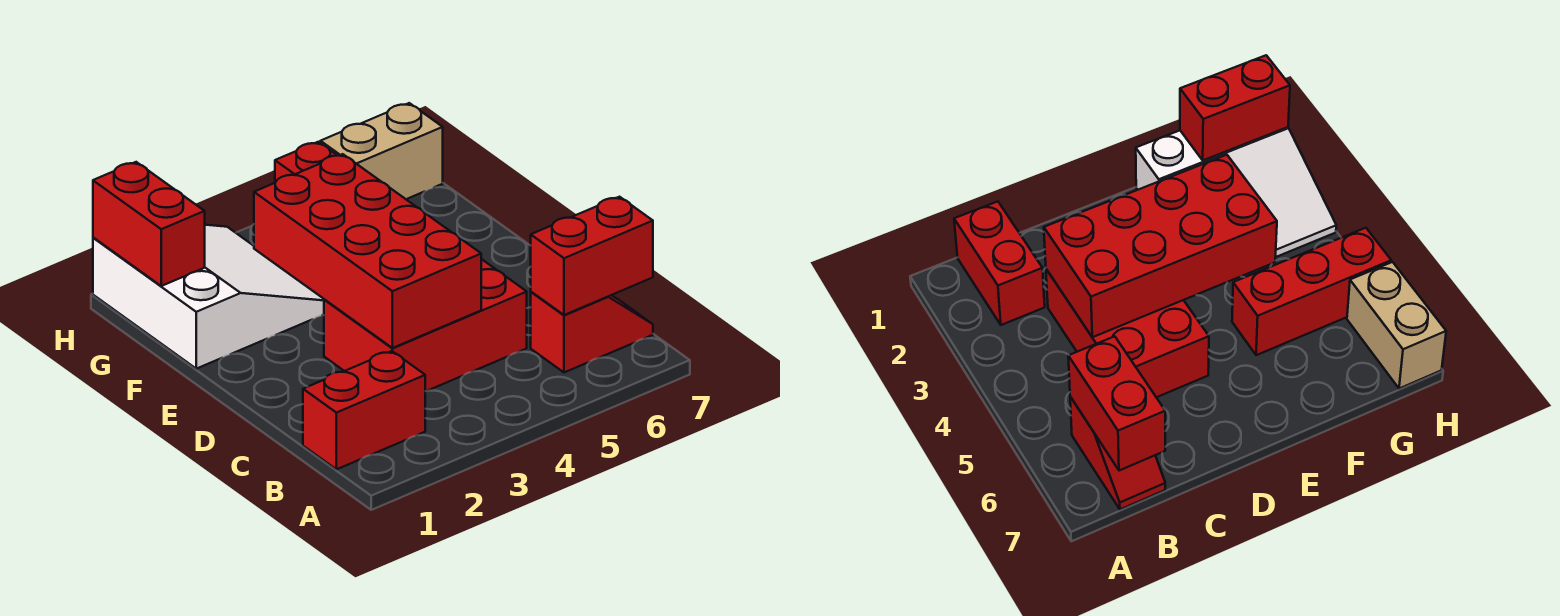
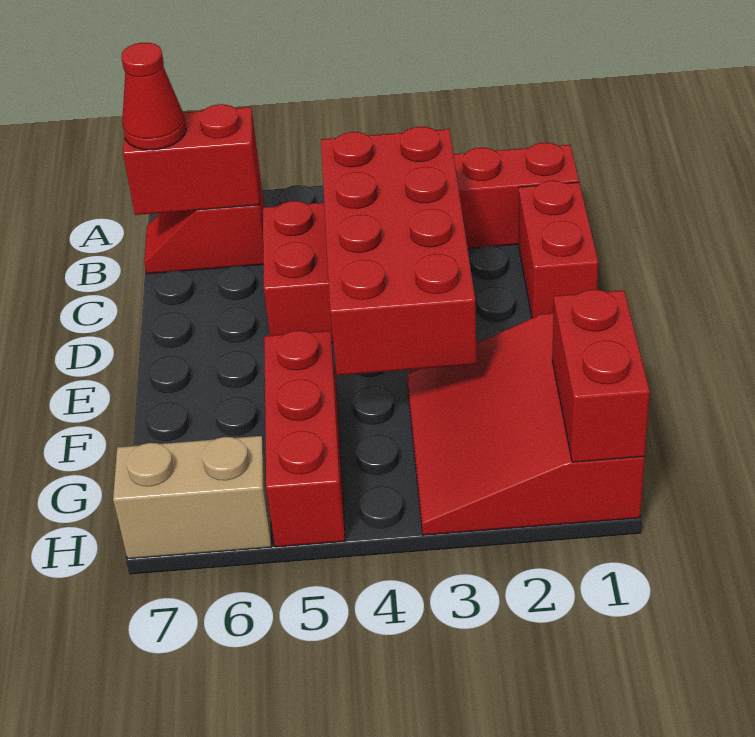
none -> red 1x1 cone [121,43,186,150]
none -> red 1x2 brick [519,181,598,318]
white 3x3 slope [93,225,324,369] -> red 3x3 slope [407,313,645,535]

